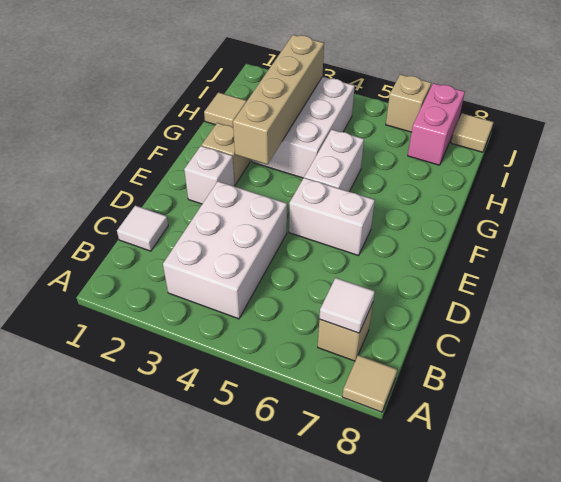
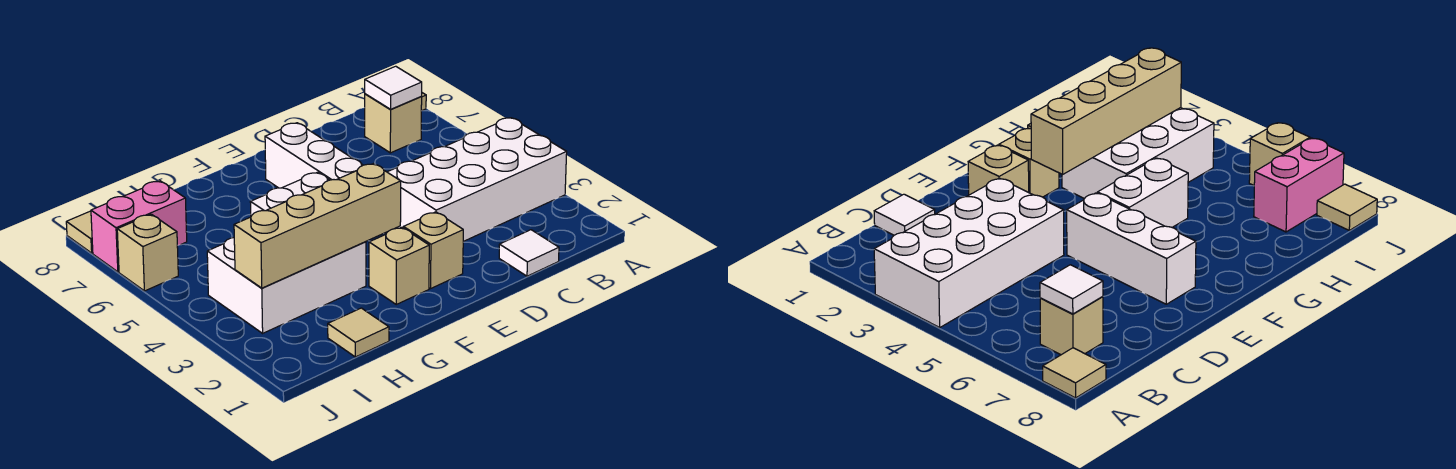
white 2x3 brick [163,181,287,319] -> white 2x4 brick [388,118,567,241]
white 1x1 brick [184,146,235,204] -> tan 1x1 brick [403,212,463,289]
white 1x2 brick [289,178,375,256] -> white 1x3 brick [265,123,363,188]

